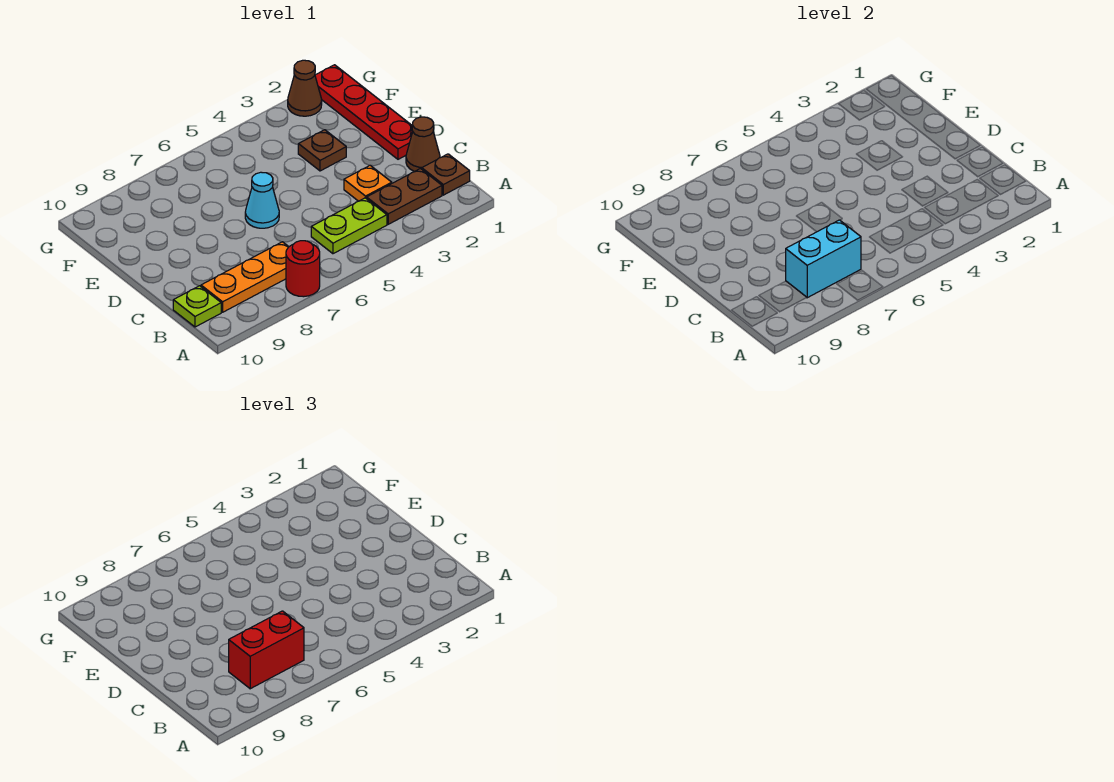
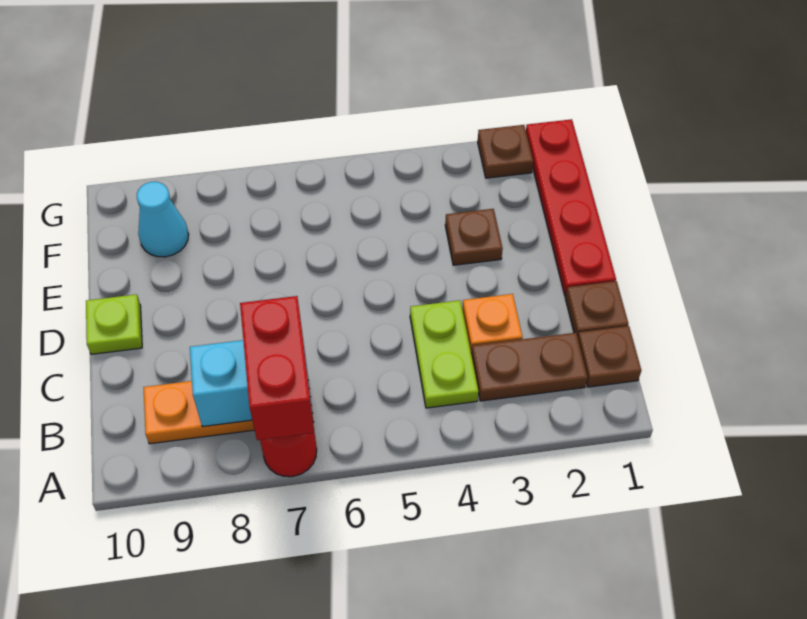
lime 1x2 plate [311,198,387,254] -> lime 1x2 plate turned to [410,300,478,408]
red 1x2 brick [229,611,304,689] -> red 1x2 brick turned to [240,296,314,440]
lime 1x1 plate [173,286,221,327] -> lime 1x1 plate moved to [86,294,142,354]
brown 1x1 cone [406,117,440,172] -> brown 1x1 plate [565,281,628,337]
cyan 1x1 cone [245,172,279,228] -> cyan 1x1 cone moved to [137,182,189,257]
brown 1x1 cone [288,60,322,116] -> brown 1x1 plate [478,125,533,178]

